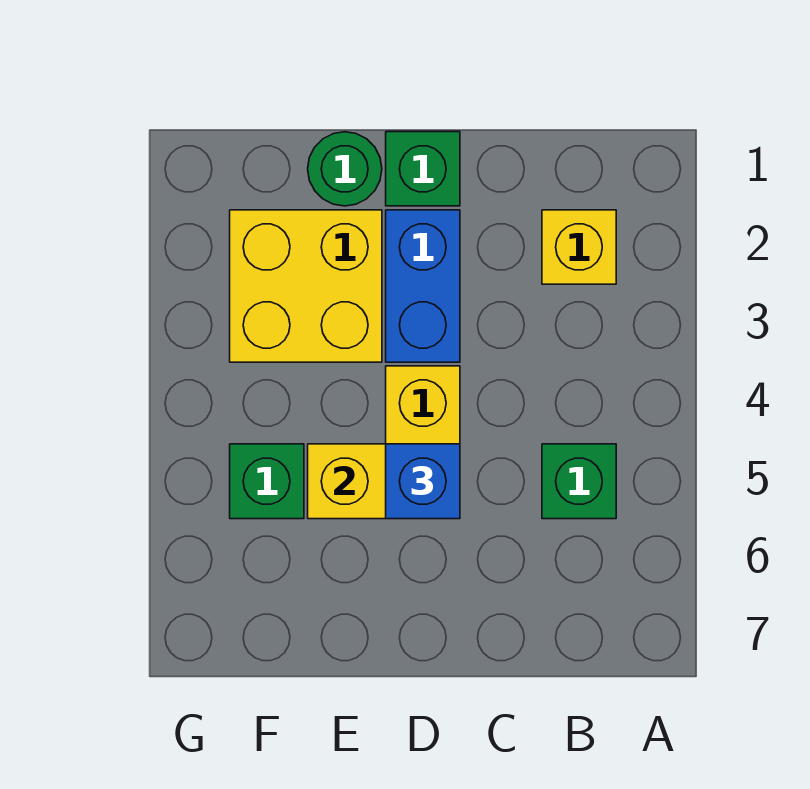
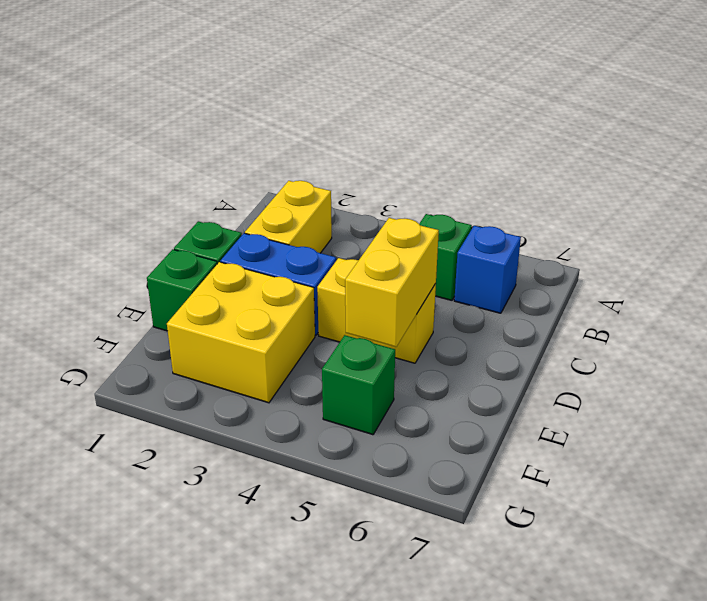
yellow 1x1 brick [542,210,616,284] -> yellow 1x2 brick [245,181,332,253]
blue 1x1 brick [386,444,460,519] -> blue 1x1 brick moved to [454,226,521,313]
green 1x1 round brick [308,132,382,206] -> green 1x1 brick [147,249,217,331]

